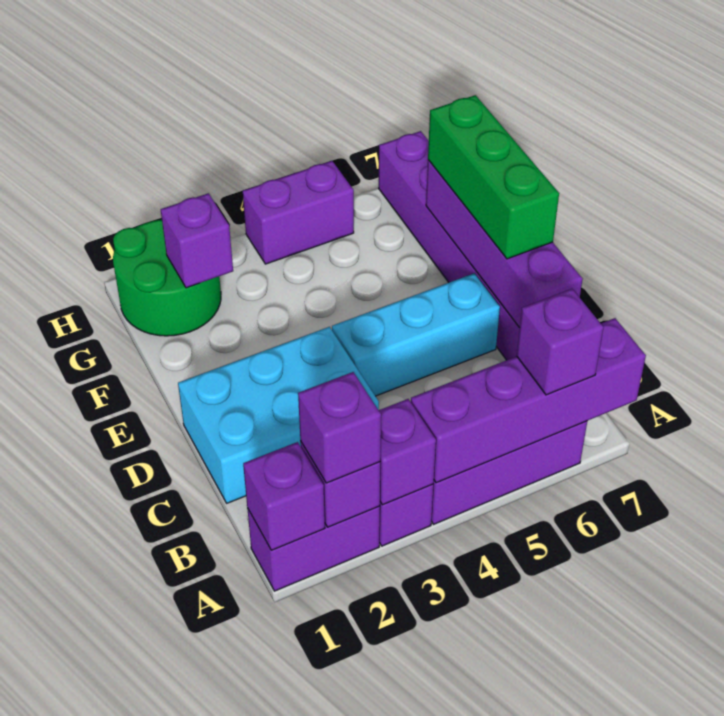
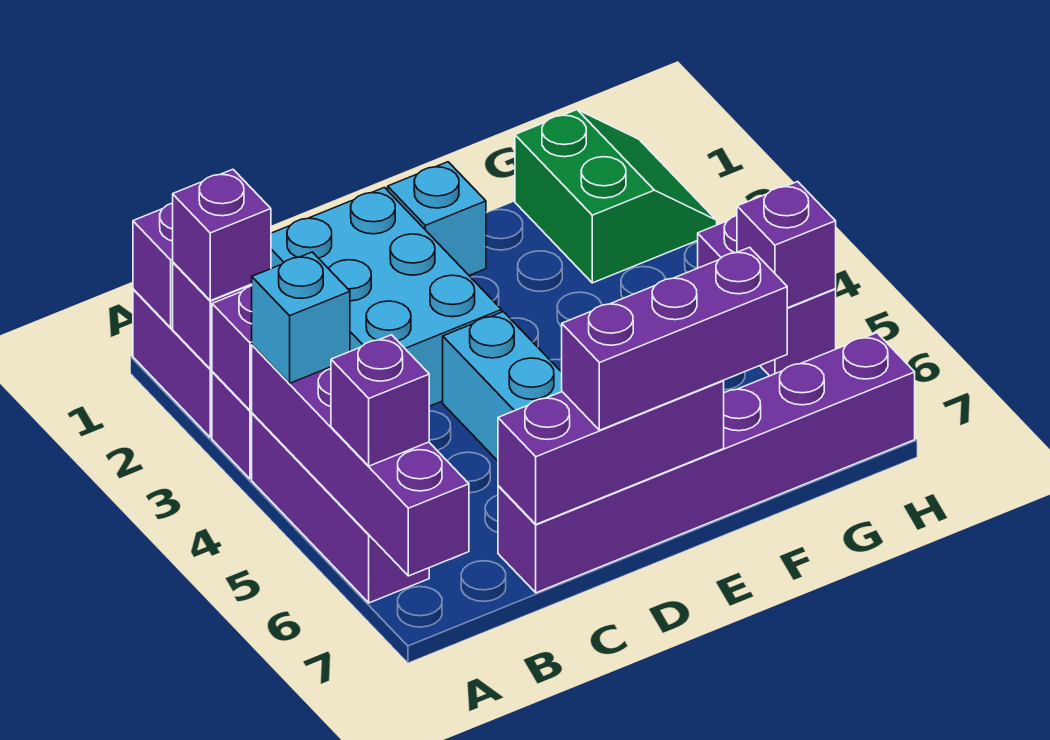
none -> cyan 1x1 brick [252,252,350,383]
purple 1x4 brick [426,160,582,328] -> purple 1x3 brick [498,381,724,524]
green 1x3 brick [428,95,559,259] -> purple 1x3 brick [562,247,787,430]
none -> cyan 1x1 brick [388,162,486,275]
green 2x2 round brick [113,220,221,336] -> green 2x2 slope [515,110,717,283]
purple 1x1 brick [161,193,233,288] -> purple 1x1 brick moved to [737,182,836,308]

